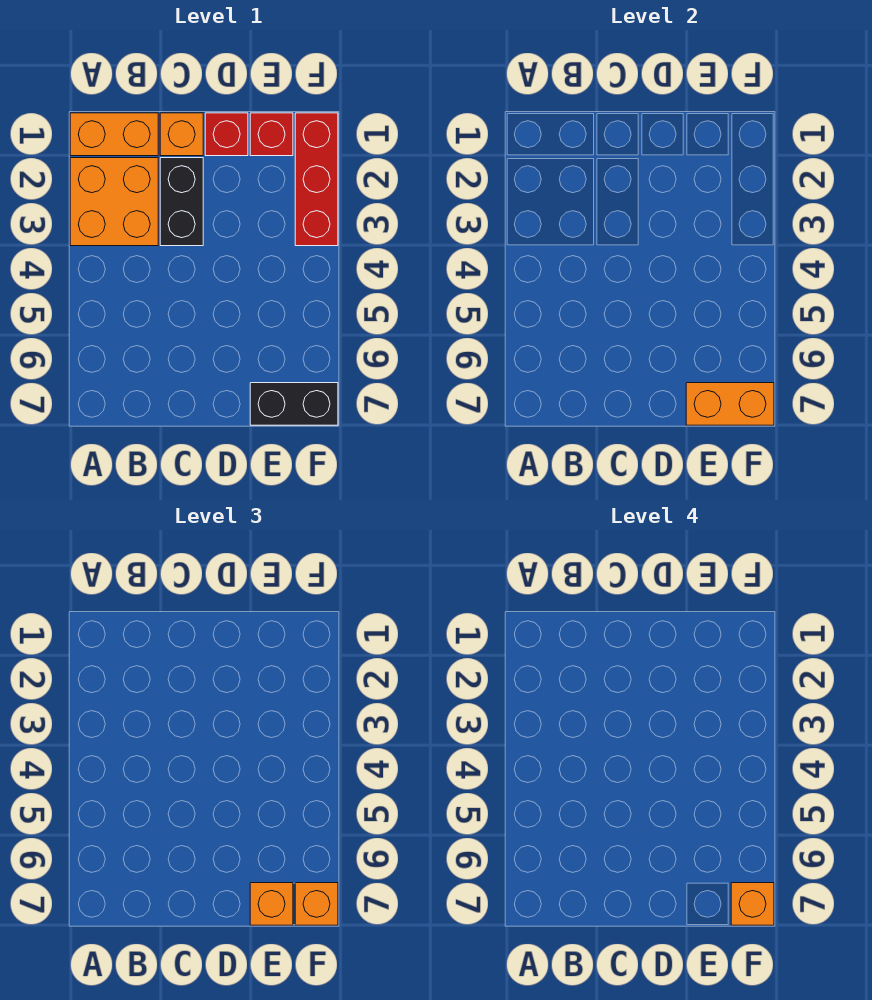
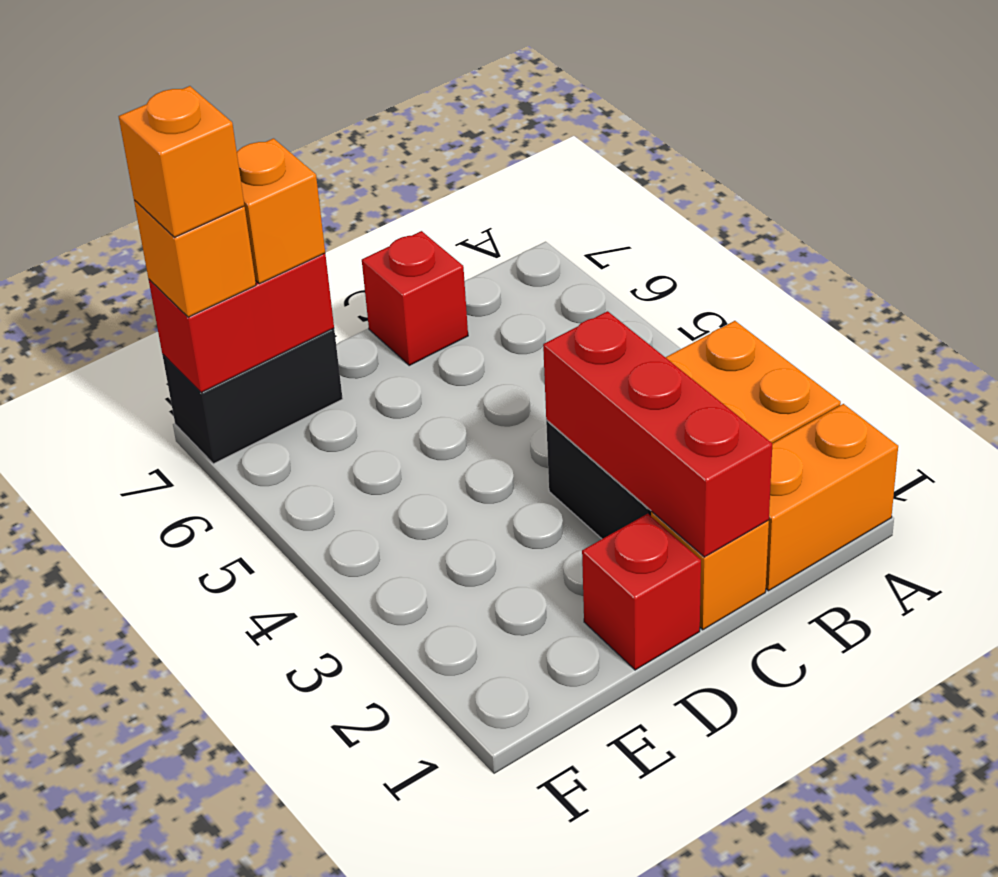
red 1x1 brick [250,113,293,156] -> red 1x1 brick moved to [362,231,468,365]
orange 1x2 brick [686,383,774,425] -> red 1x2 brick [149,253,334,393]
red 1x3 brick [295,113,338,246] -> red 1x3 brick moved to [543,311,772,557]

